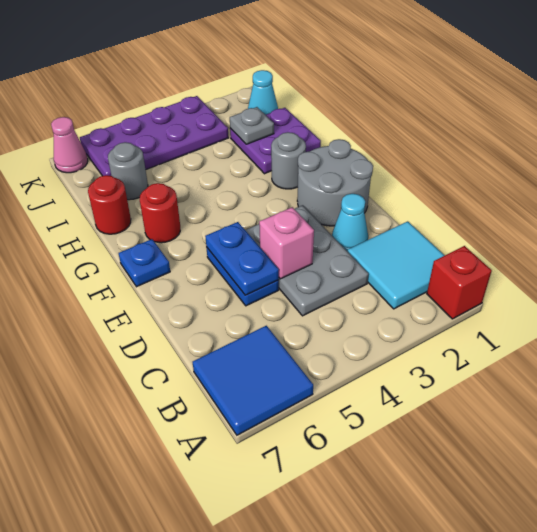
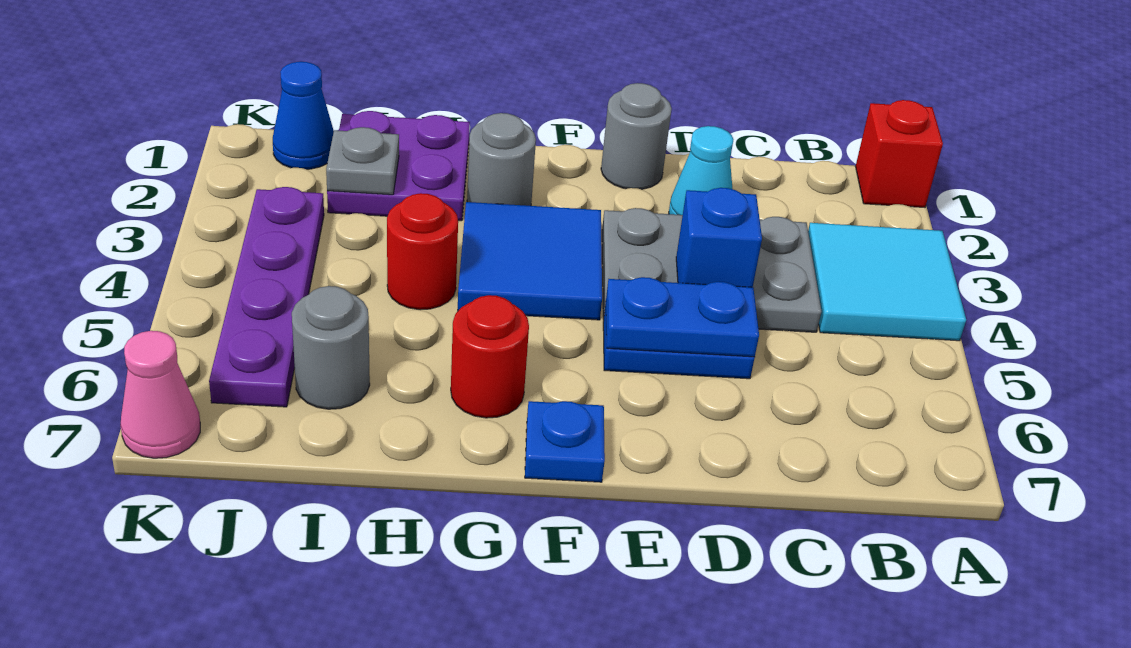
blue 2x2 tile [193,326,313,435] -> blue 2x2 tile moved to [458,202,602,320]
cyan 2x2 tile [347,221,445,309] -> cyan 2x2 tile moved to [808,223,966,341]
pink 1x1 brick [259,207,314,279] -> blue 1x1 brick [676,188,762,287]
grey 2x2 round brick [297,139,373,226] -> grey 1x1 round brick [601,83,672,189]
red 1x1 round brick [88,175,131,234] -> red 1x1 round brick moved to [387,193,458,310]
cyan 1x1 cone [248,70,278,115] -> blue 1x1 cone [273,62,334,169]
purple 2x4 plate [80,96,228,176] -> purple 1x4 plate [209,187,324,407]

